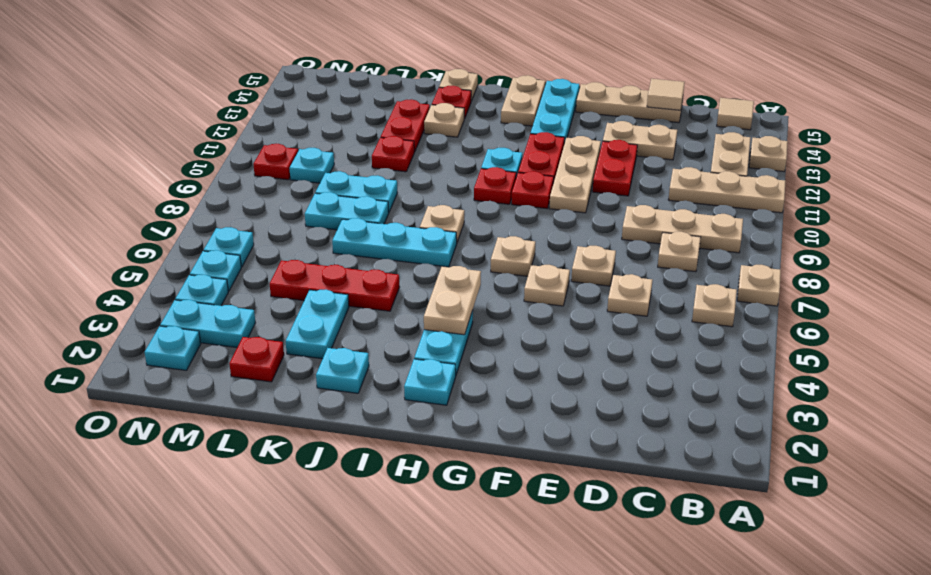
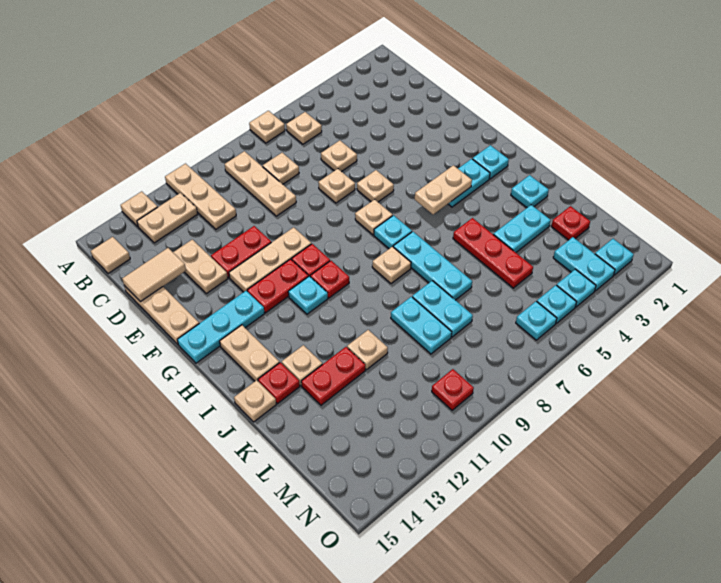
tan 1x1 tile [647,79,684,110] -> tan 1x2 tile [122,248,186,302]
tan 1x2 plate [501,75,545,126] -> tan 1x2 plate turned to [220,325,279,381]
red 1x1 plate [372,136,414,172] -> tan 1x1 plate [347,330,388,370]
cyan 1x1 plate [289,148,334,183] -> cyan 1x1 plate moved to [374,215,412,249]

